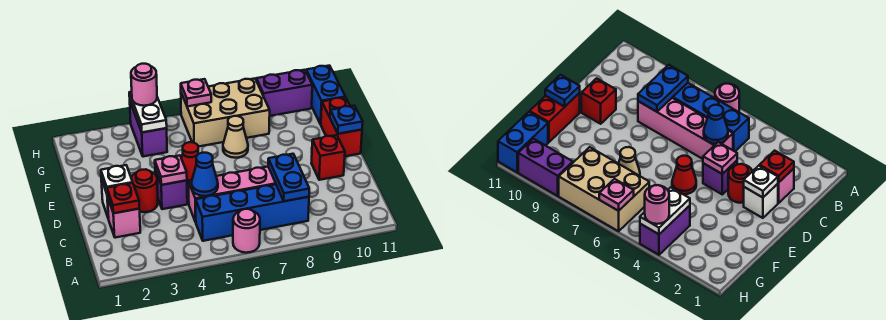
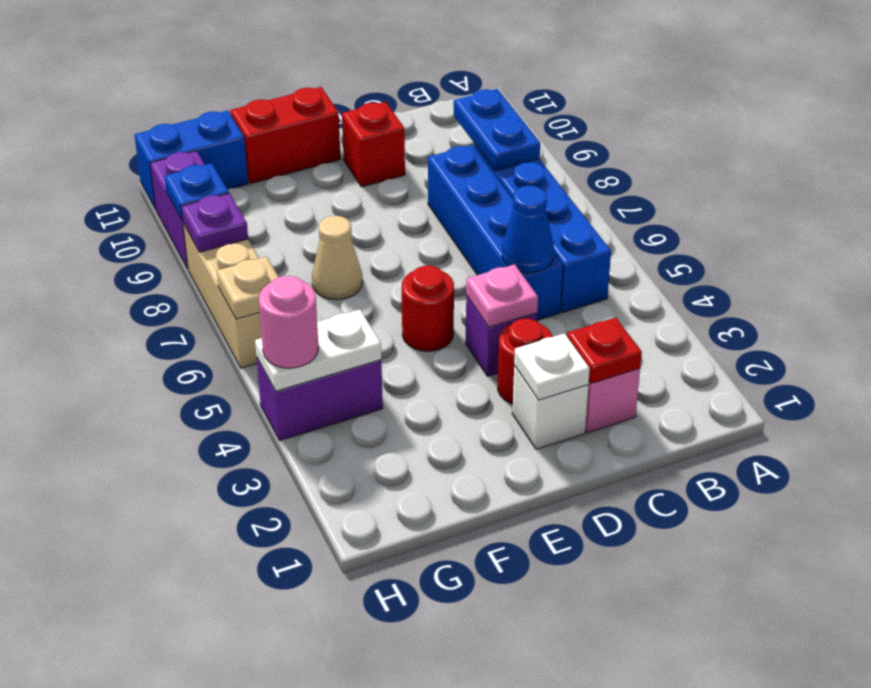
pink 1x1 round brick [233,209,260,253] -> none
blue 1x2 plate [268,154,309,201] -> blue 1x2 plate turned to [454,89,540,171]
pink 1x4 brick [189,167,276,222] -> blue 1x4 brick [428,145,563,320]
red 1x1 cone [181,142,198,184] -> red 1x1 round brick [402,266,454,351]
blue 1x1 plate [330,106,363,134] -> blue 1x1 plate moved to [164,163,229,221]
tan 2x3 brick [181,79,270,147] -> tan 1x3 brick [183,224,262,368]
pink 1x1 plate [181,79,211,107] -> tan 1x1 plate [217,257,278,319]
none -> purple 1x1 plate [181,193,248,252]

